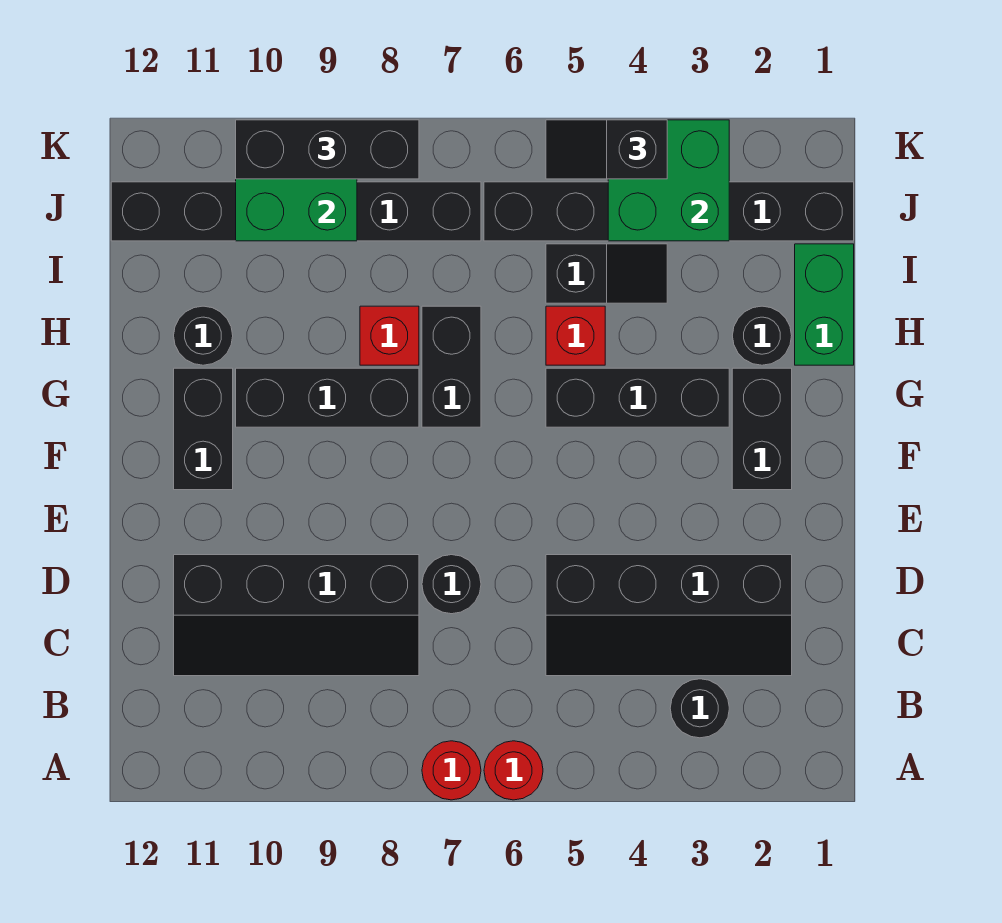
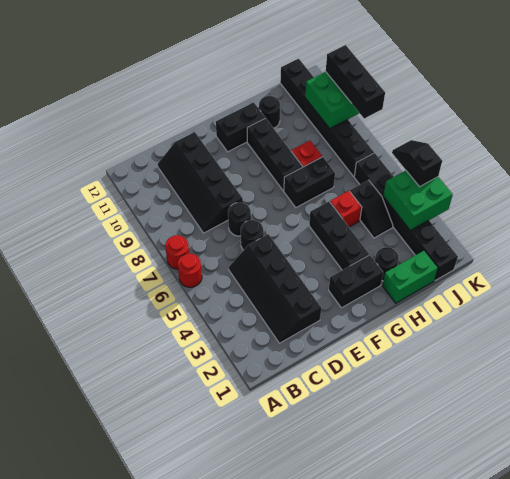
black 1x1 round brick [670,679,729,738] -> black 1x1 round brick moved to [241,220,264,250]

